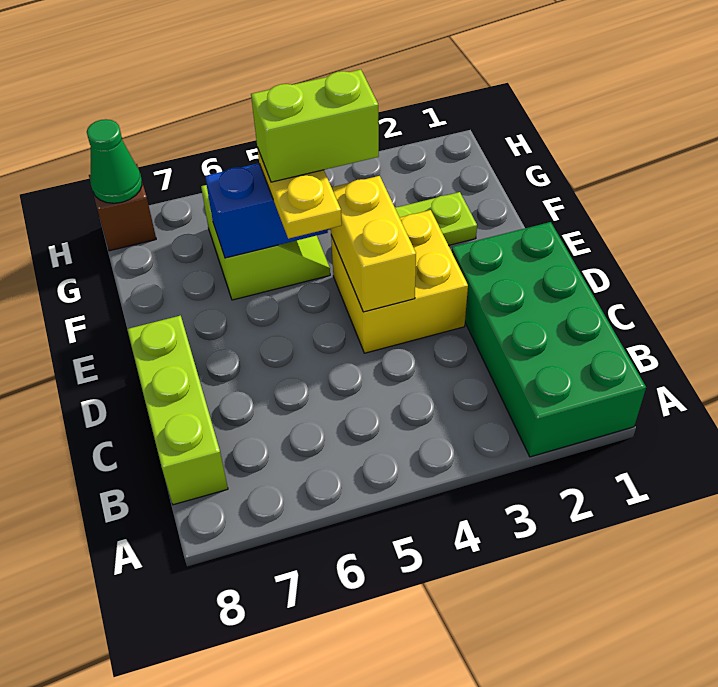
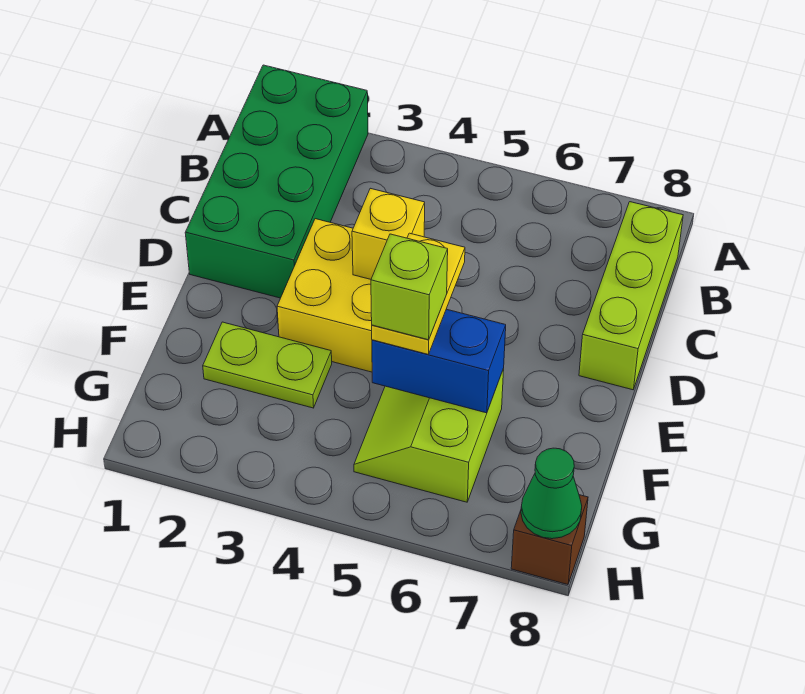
yellow 1x2 brick [331,176,416,312] -> yellow 1x1 brick [352,188,425,279]
lime 1x2 brick [251,70,379,182] -> lime 1x1 brick [371,234,448,340]

